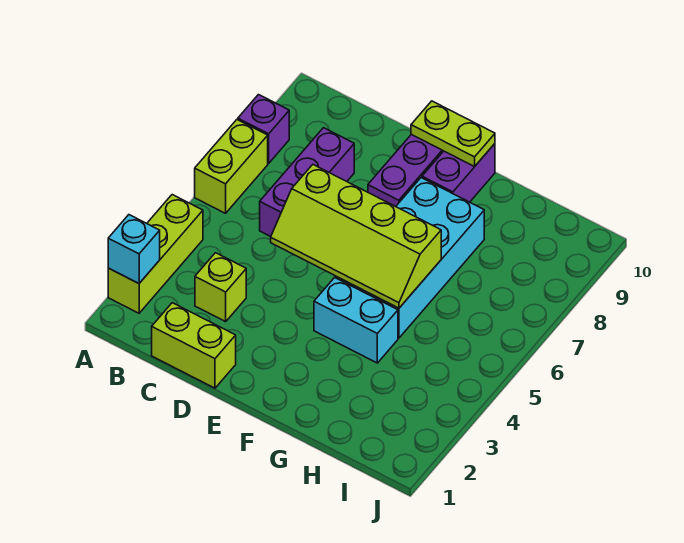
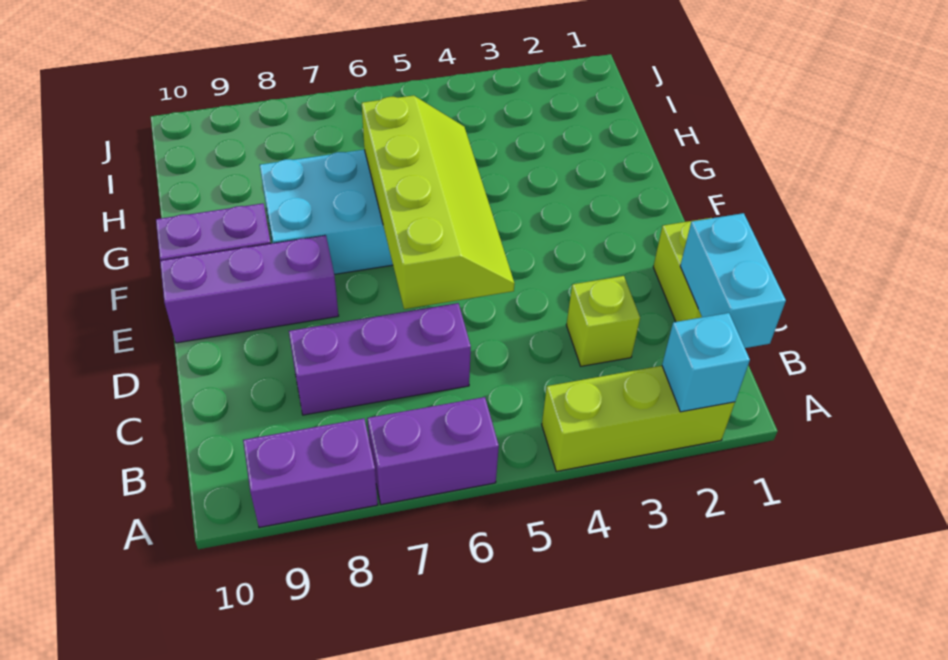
lime 1x2 brick [195,120,268,213] -> purple 1x2 brick [367,397,499,504]
purple 1x1 brick [238,95,289,163] -> purple 1x2 brick [243,418,378,527]
lime 1x2 plate [411,101,495,167] -> none
cyan 1x2 brick [314,278,398,363] -> cyan 1x2 brick moved to [680,213,786,348]

